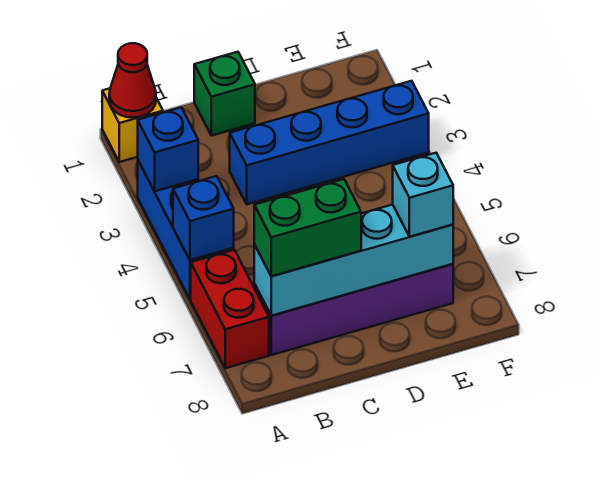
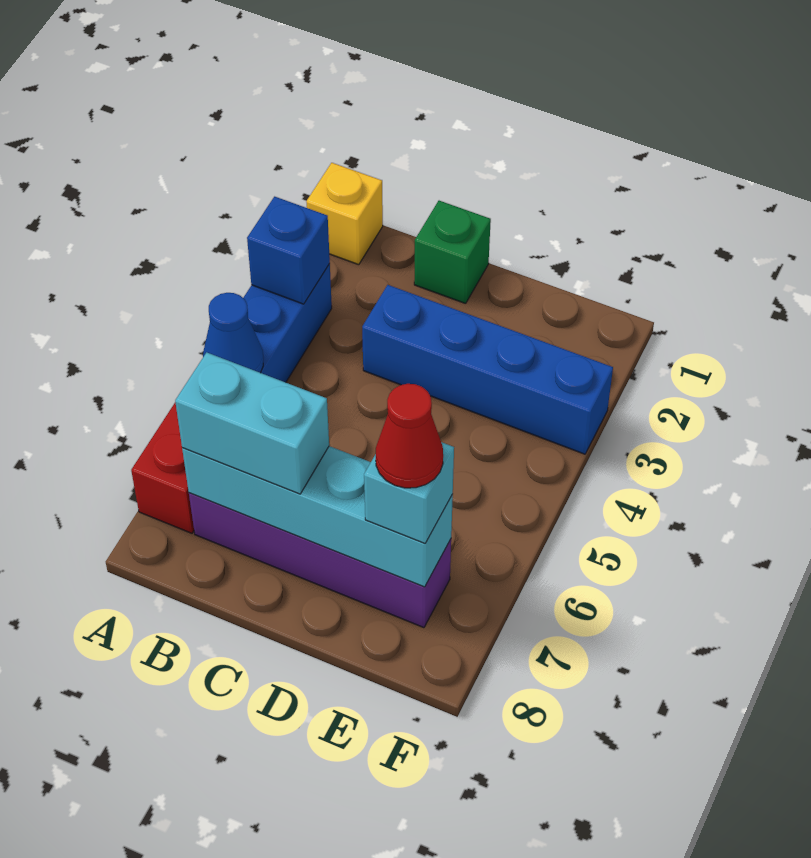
red 1x1 cone [109,43,156,118] -> red 1x1 cone moved to [376,384,443,488]
blue 1x1 brick [173,176,234,260] -> blue 1x1 cone [203,293,263,373]
green 1x2 brick [254,179,361,276] -> cyan 1x2 brick [175,352,329,494]

